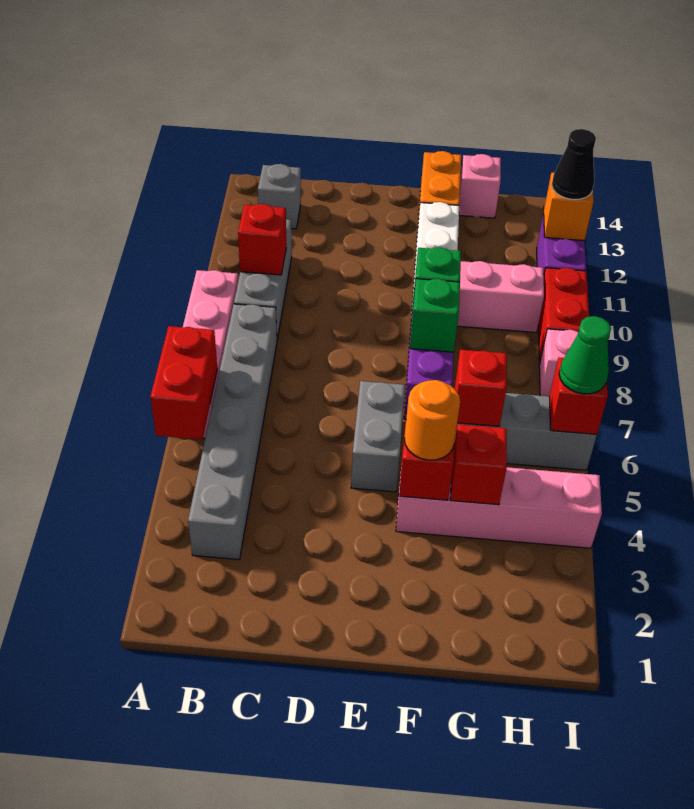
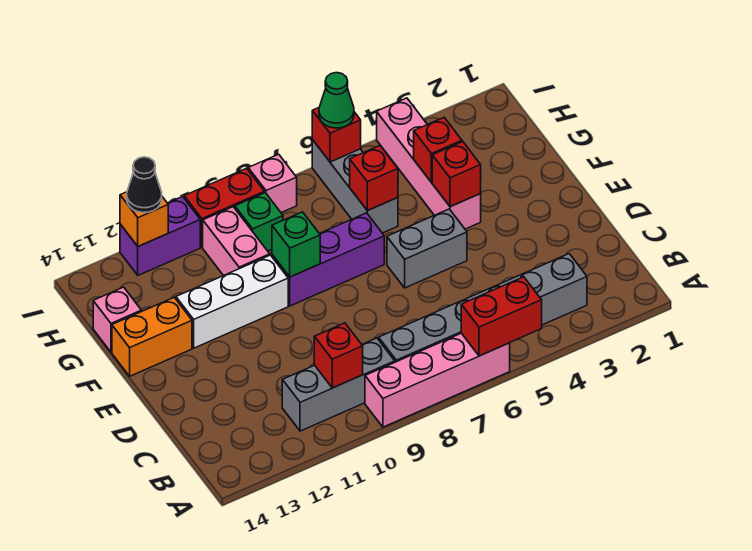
grey 1x1 brick [258,164,301,229] -> none
orange 1x1 round brick [404,380,460,460] -> none
green 1x1 brick [410,279,460,352] -> green 1x1 brick moved to [235,193,283,251]

